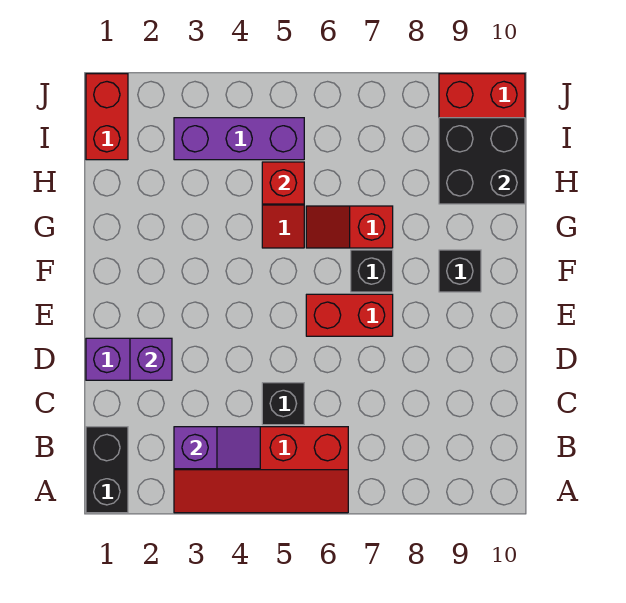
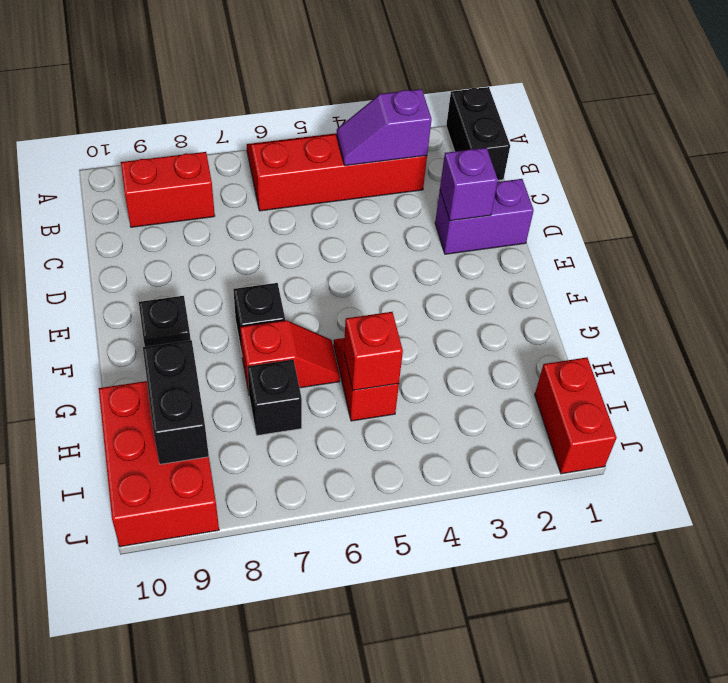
black 1x1 brick [262,383,304,425] -> black 1x1 brick moved to [248,360,302,436]
red 1x2 brick [306,294,393,336] -> red 1x2 brick moved to [121,152,215,227]
black 2x2 brick [439,118,525,204] -> black 1x2 brick [143,340,209,464]
purple 1x3 brick [174,118,304,160] -> none

